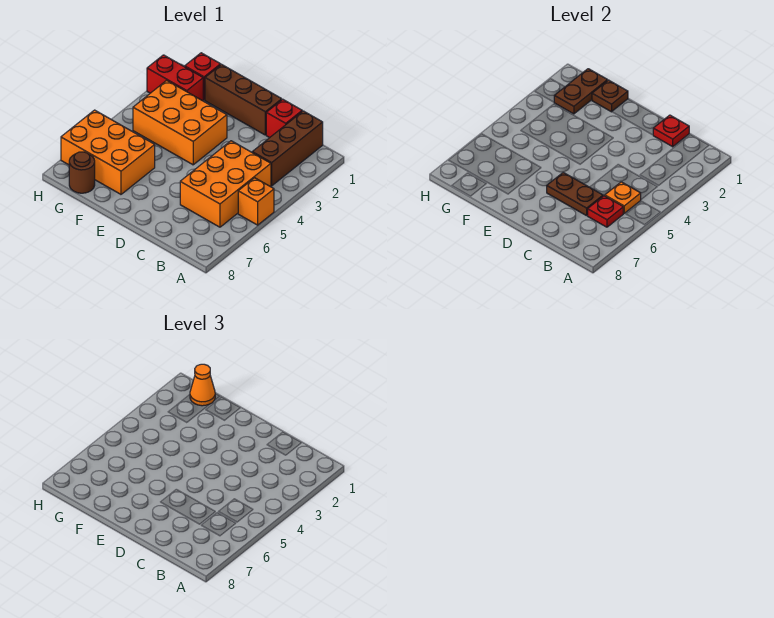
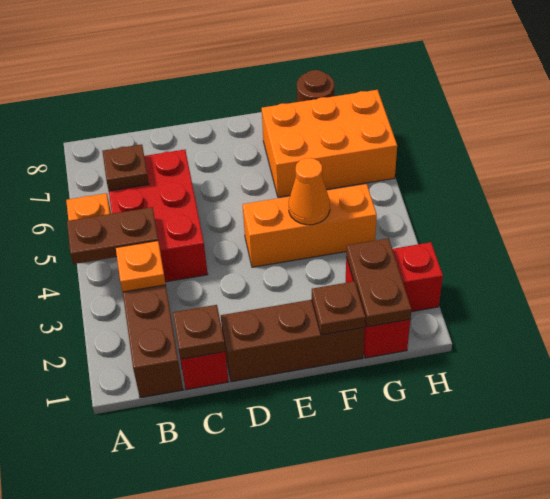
orange 2x3 brick [180,141,271,227] -> red 2x3 brick [109,150,208,282]
orange 1x1 plate [605,182,641,213] -> orange 1x1 plate moved to [116,241,166,292]
red 1x1 plate [588,196,624,227] -> brown 1x1 plate [102,144,149,191]
red 1x1 plate [653,115,689,147] -> brown 1x1 plate [173,305,225,359]
brown 1x2 plate [547,173,603,216] -> brown 1x2 plate moved to [67,207,158,264]
orange 2x3 brick [133,80,227,165] -> orange 1x3 brick [243,184,377,267]
orange 1x1 cone [190,364,215,406] -> orange 1x1 cone moved to [289,158,330,225]

